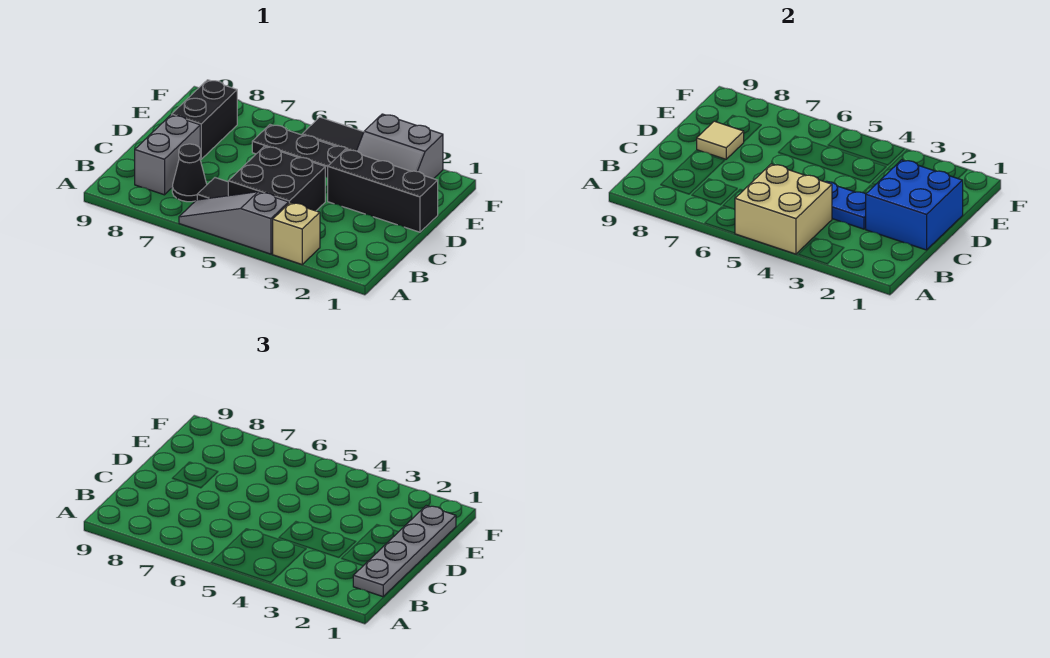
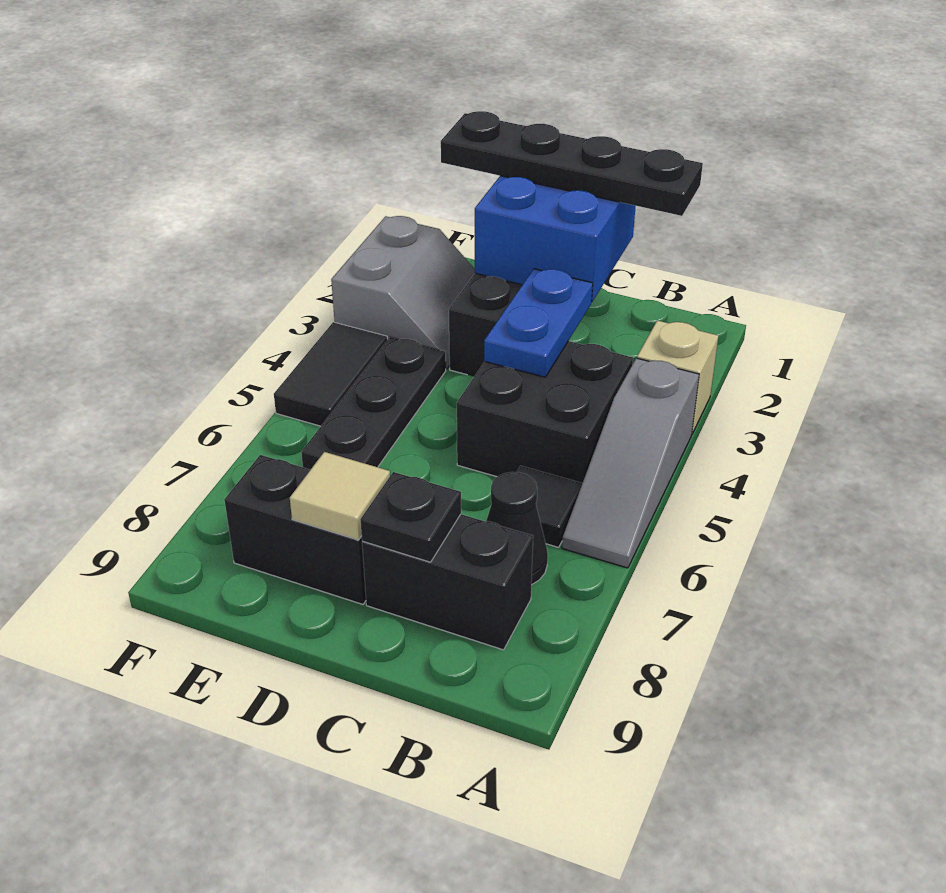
tan 2x2 brick [735,164,832,254] -> none
grey 1x4 plate [353,506,456,597] -> black 1x4 plate [441,111,703,216]
grey 1x2 brick [135,115,200,195] -> black 1x2 brick [362,514,533,650]
none -> black 1x1 plate [360,472,461,562]

